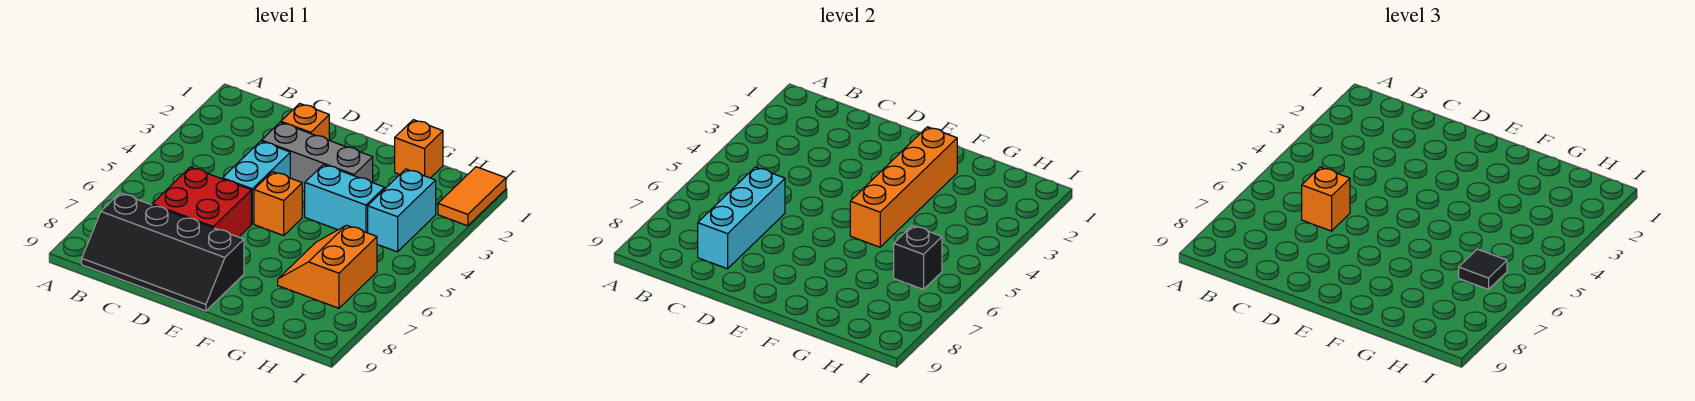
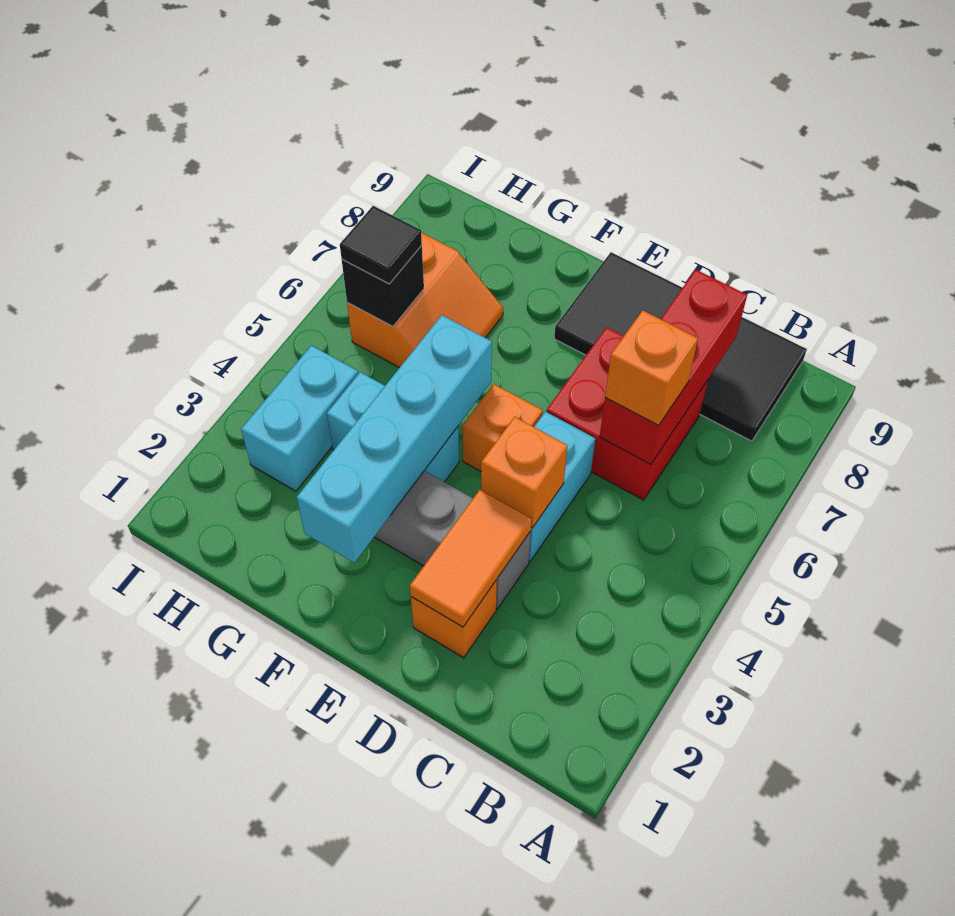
black 2x4 slope [82,193,244,311] -> black 2x4 tile [554,252,807,441]
cyan 1x3 brick [698,167,785,269] -> red 1x3 brick [600,270,747,465]
orange 1x4 brick [850,127,957,247] -> cyan 1x4 brick [297,315,492,563]
orange 1x1 brick [395,120,443,178] -> orange 1x1 brick moved to [481,417,568,528]
orange 1x2 tile [438,167,506,226] -> orange 1x2 tile moved to [410,490,532,627]

